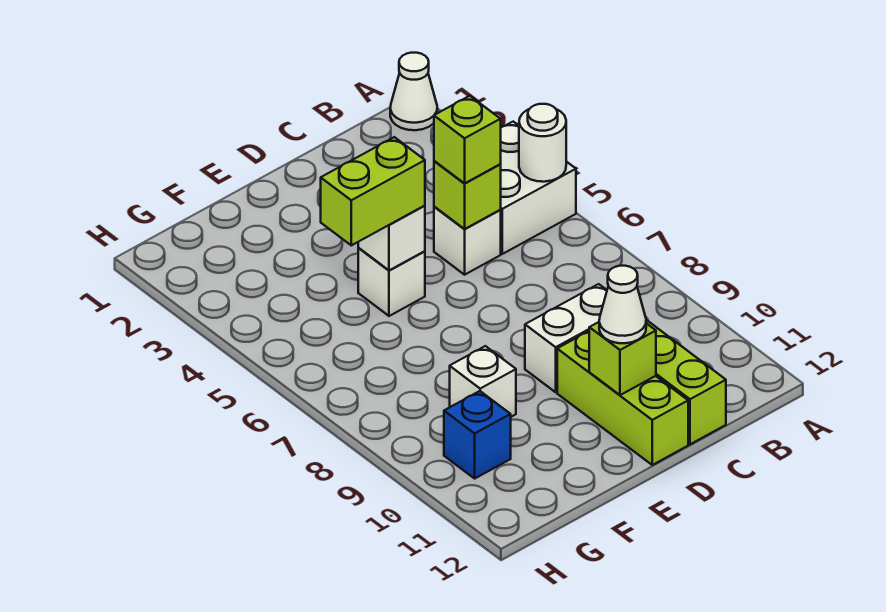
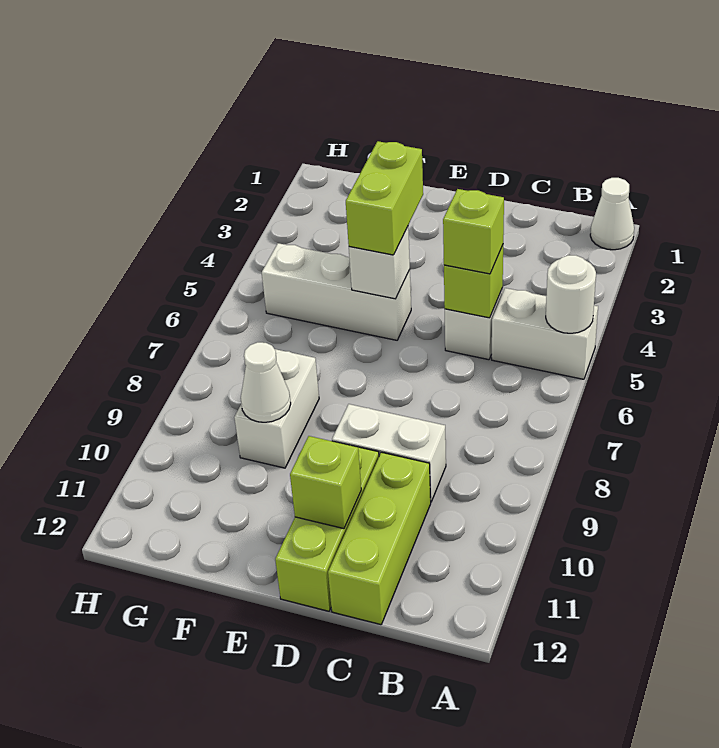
white 2x2 brick [500,122,576,254] -> white 1x2 brick [492,288,598,379]
white 1x1 cone [599,266,646,343] -> white 1x1 cone moved to [241,342,291,422]
white 1x1 brick [358,248,425,316] -> white 1x3 brick [262,243,411,340]
lime 1x2 brick [321,137,425,245] -> lime 1x2 brick turned to [346,141,423,255]
white 1x1 brick [450,346,516,417] -> white 1x2 brick [234,349,319,468]
blue 1x1 brick [444,391,511,478] -> none

